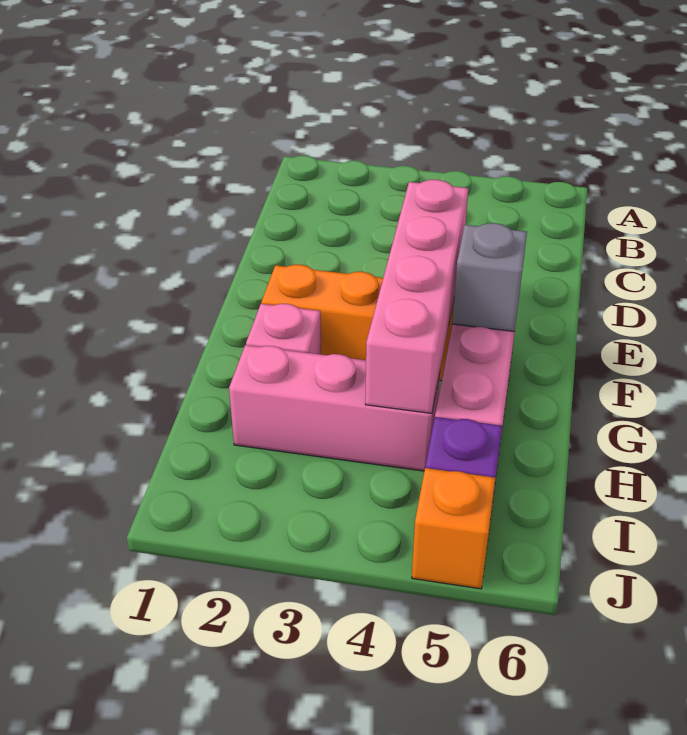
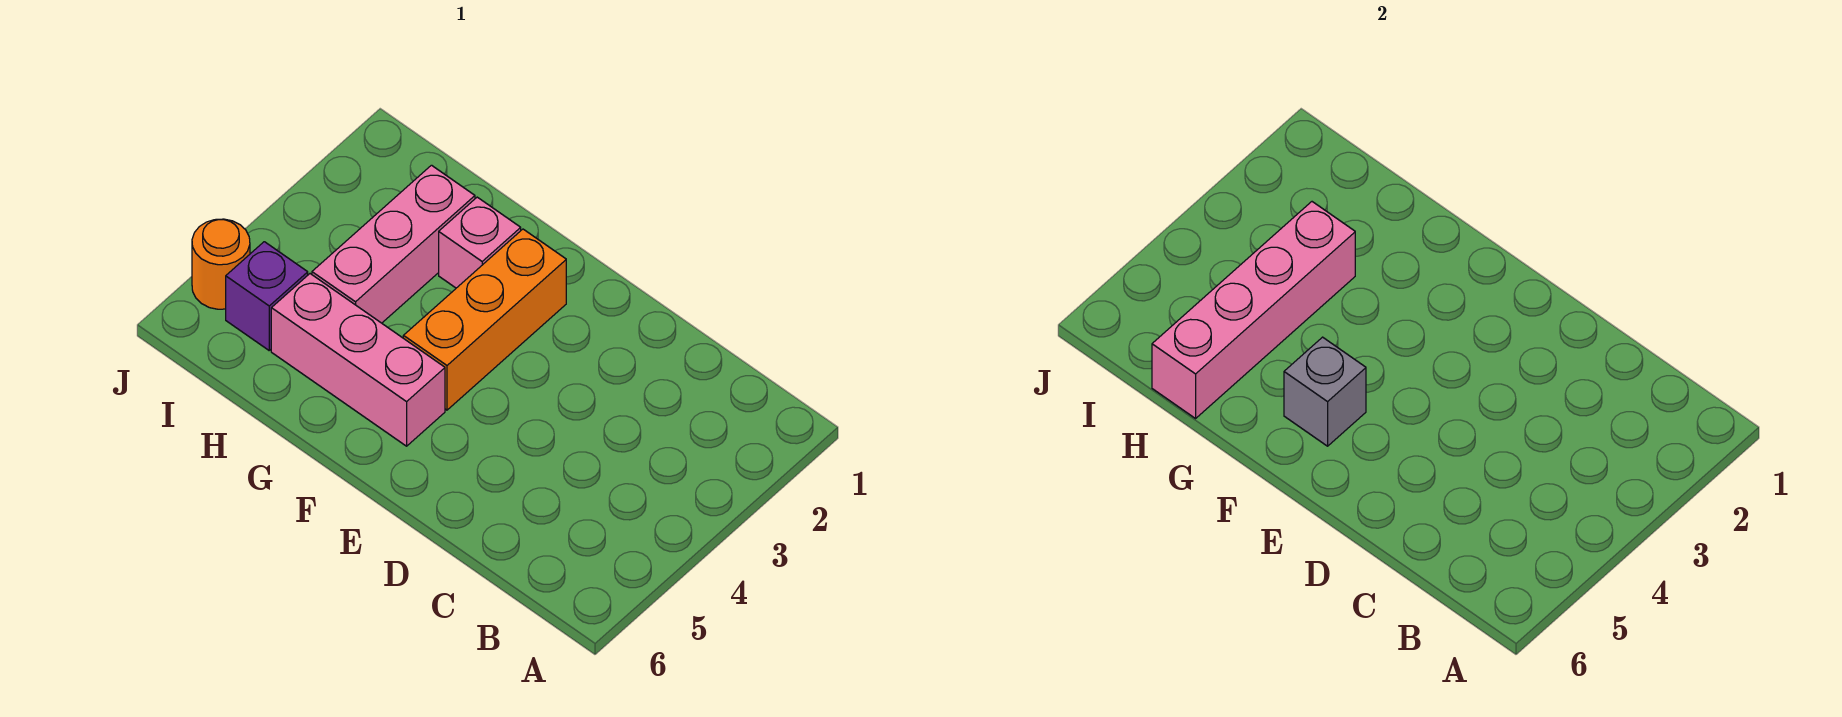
pink 1x4 brick [365,180,468,413] -> pink 1x4 brick turned to [1152,202,1355,418]
orange 1x1 brick [412,468,496,589] -> orange 1x1 round brick [192,219,250,309]

